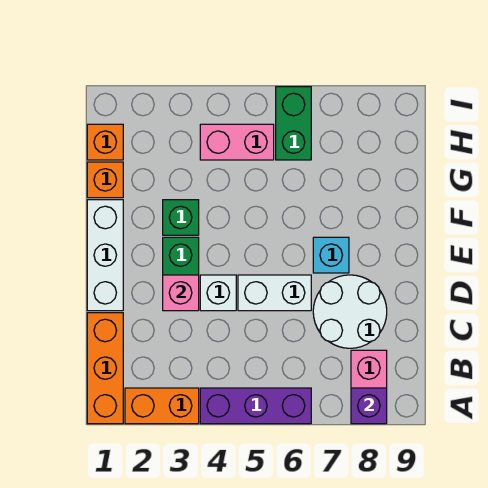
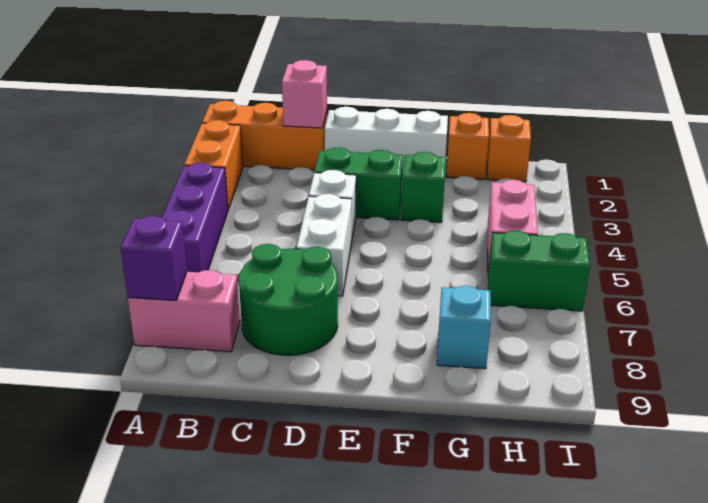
white 2x2 round brick [313,275,387,348] -> green 2x2 round brick [239,244,338,355]
pink 1x1 brick [163,275,199,311] -> pink 1x1 brick moved to [282,60,327,128]
cyan 1x1 brick [313,237,349,273] -> cyan 1x1 brick moved to [437,286,491,369]

